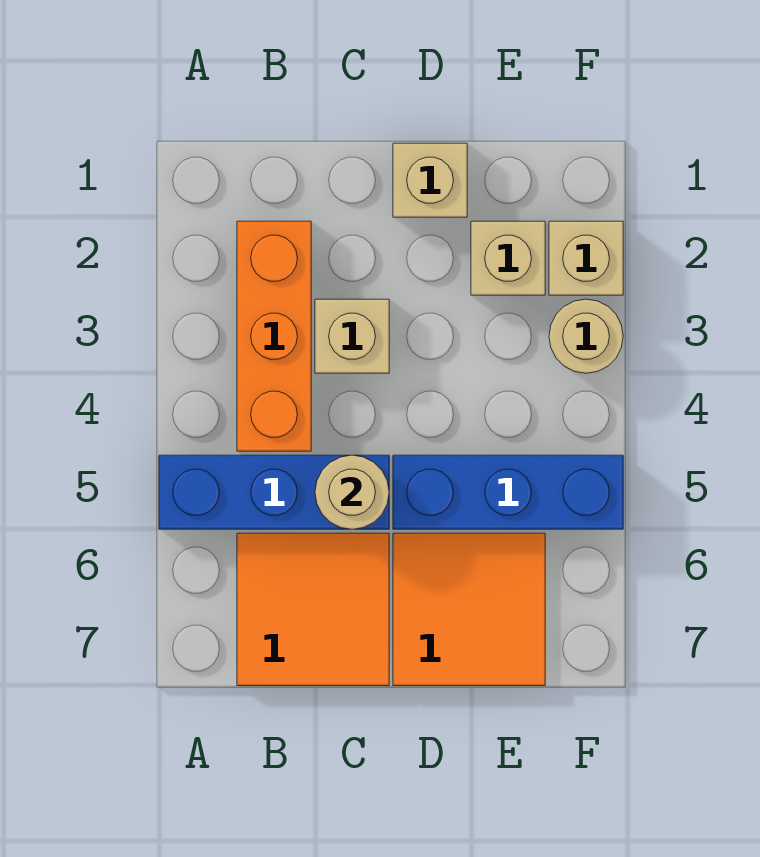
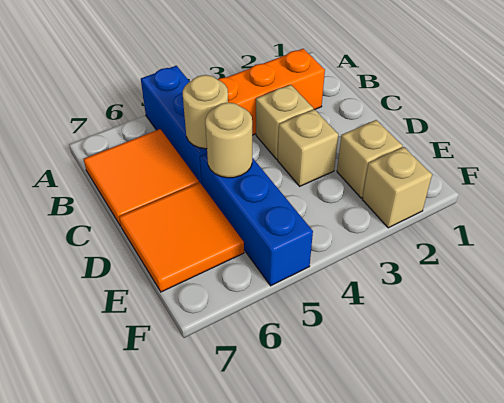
tan 1x1 brick [393,143,467,217] -> tan 1x1 brick moved to [278,109,338,186]
tan 1x1 round brick [549,299,623,373] -> tan 1x1 round brick moved to [205,102,252,178]

